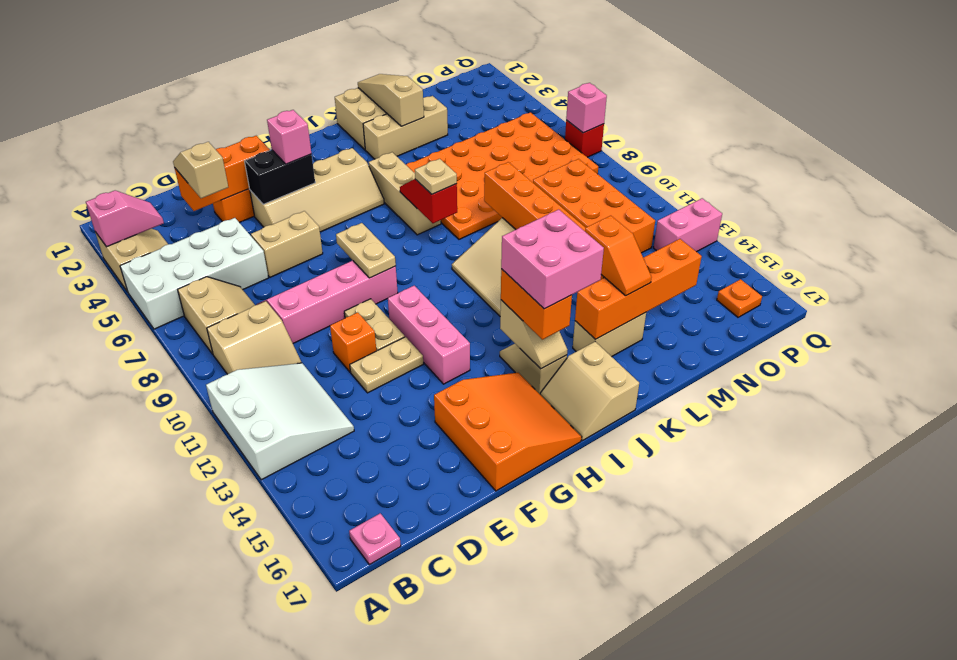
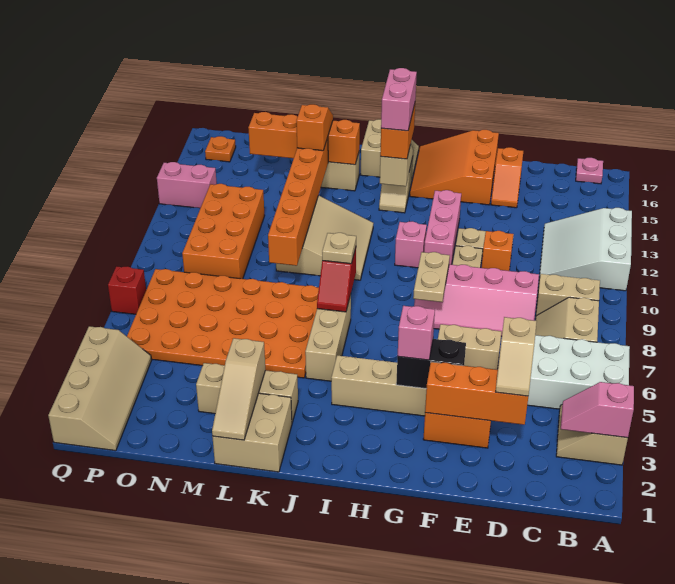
none -> orange 1x2 slope [491,147,523,208]
pink 2x2 brick [501,209,604,309] -> pink 1x2 brick [381,68,417,131]
none -> tan 2x4 slope [48,326,152,451]
pink 1x1 brick [566,83,607,133] -> pink 1x1 brick moved to [395,221,427,268]

